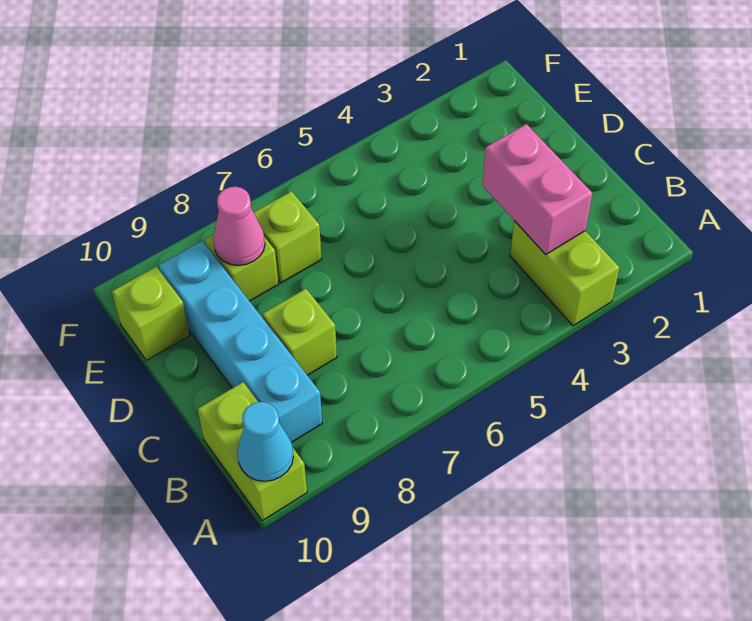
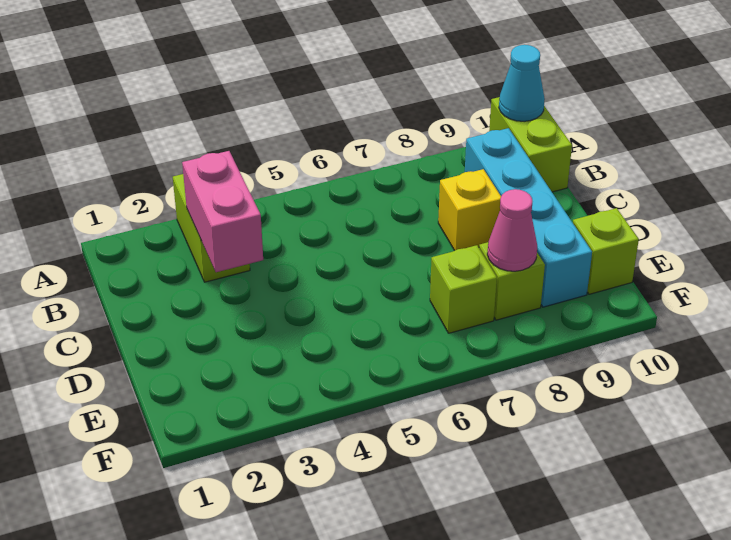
lime 1x1 brick [263,289,337,375] -> yellow 1x1 brick [438,169,501,251]

